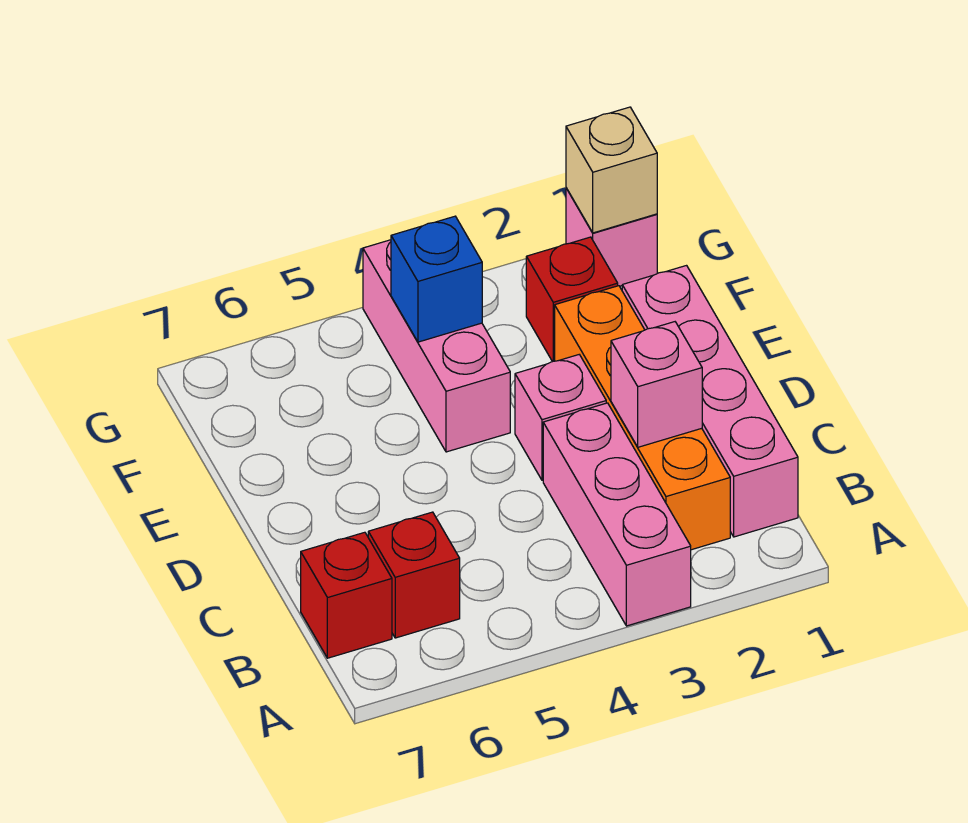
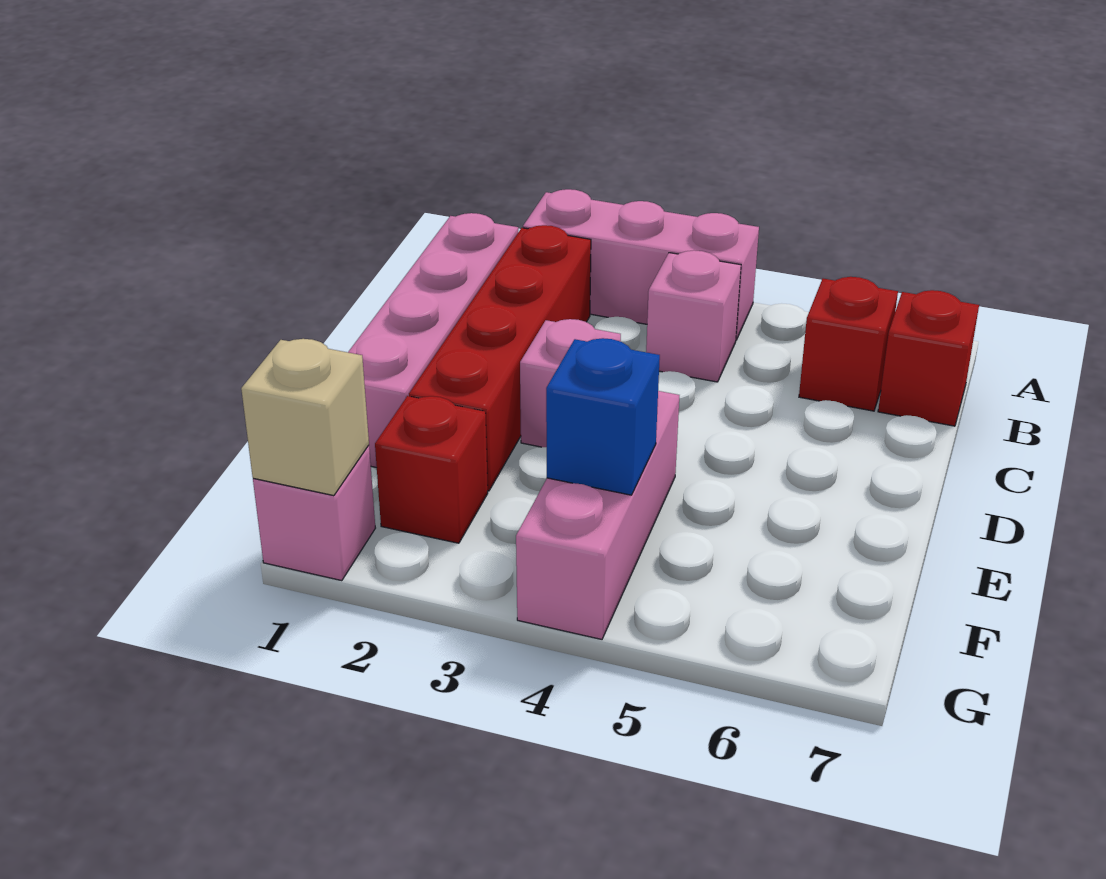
pink 1x3 brick [543,403,691,626] -> pink 1x3 brick turned to [523,189,759,340]
orange 1x4 brick [555,286,730,550] -> red 1x4 brick [409,225,591,491]
pink 1x1 brick [611,322,702,447] -> pink 1x1 brick moved to [646,250,741,382]

